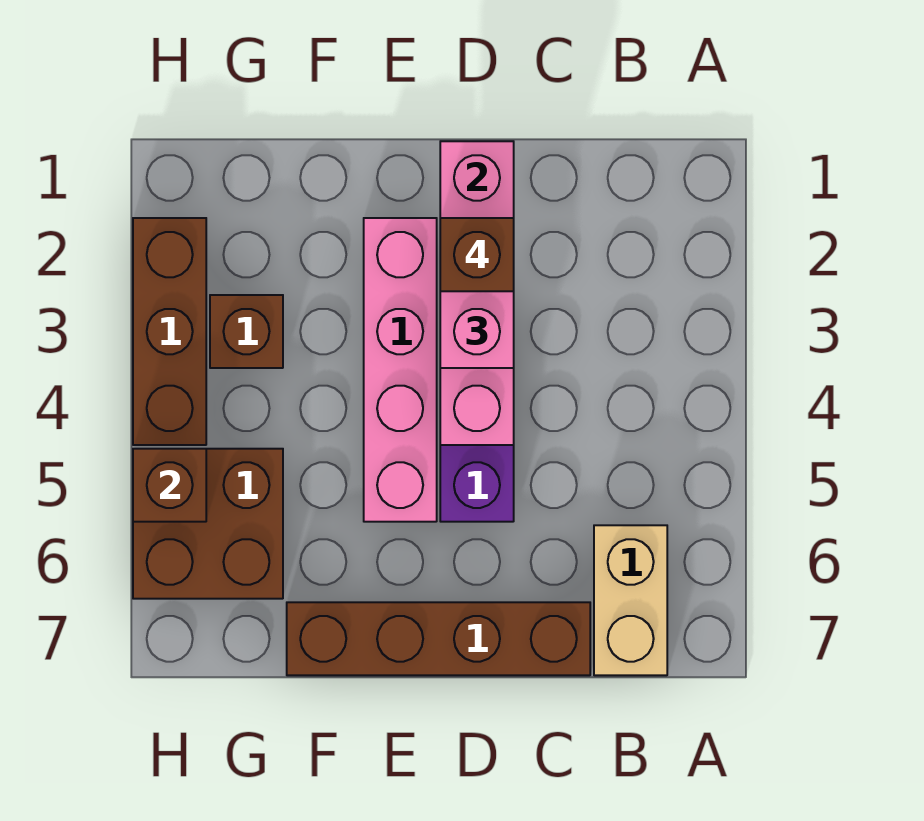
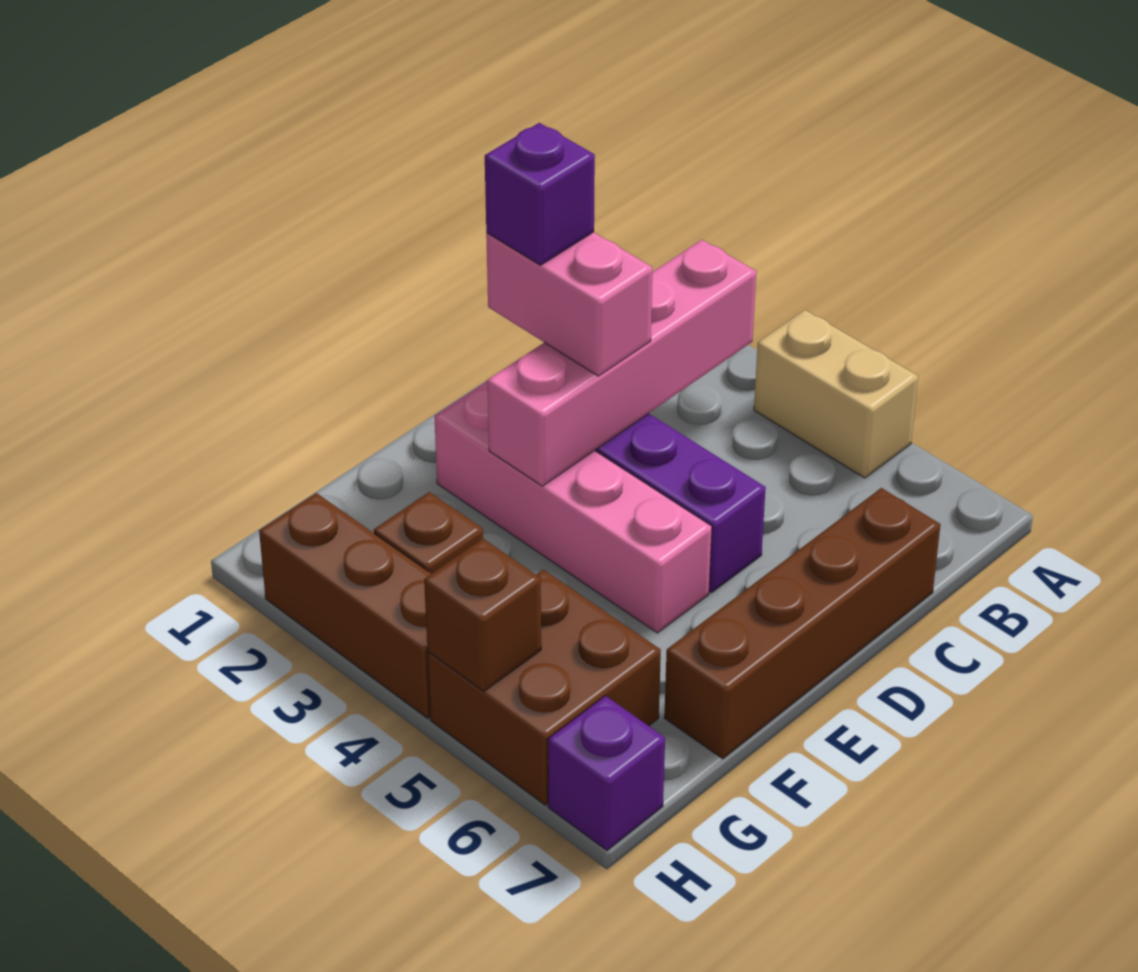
tan 1x2 brick [594,525,667,675] -> tan 1x2 brick moved to [754,310,918,478]
pink 1x4 brick [440,141,514,445] -> pink 1x4 brick turned to [487,240,756,486]
brown 1x1 brick [440,218,514,291] -> purple 1x1 brick [485,123,595,265]
none -> purple 1x1 brick [548,696,665,850]

